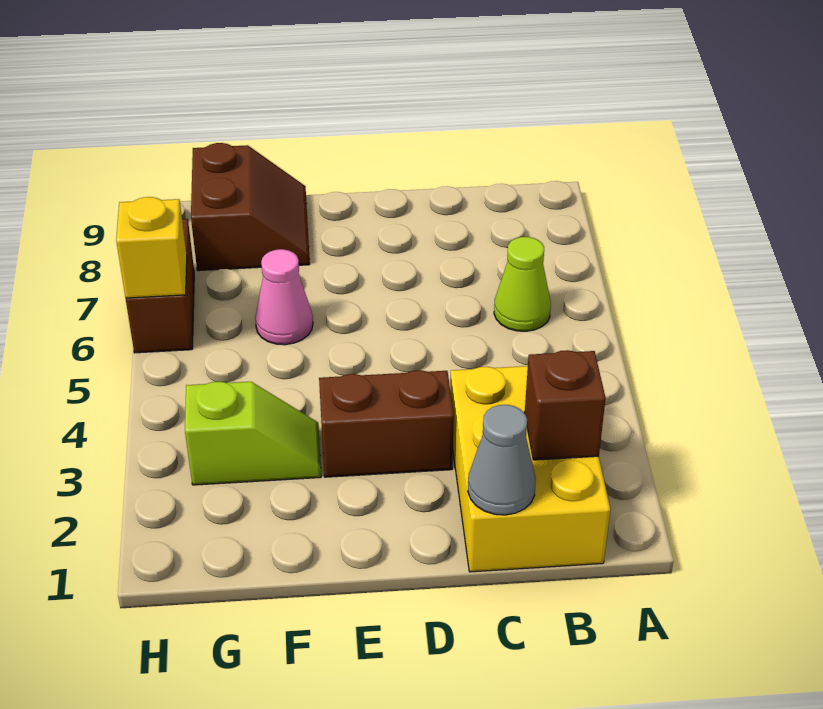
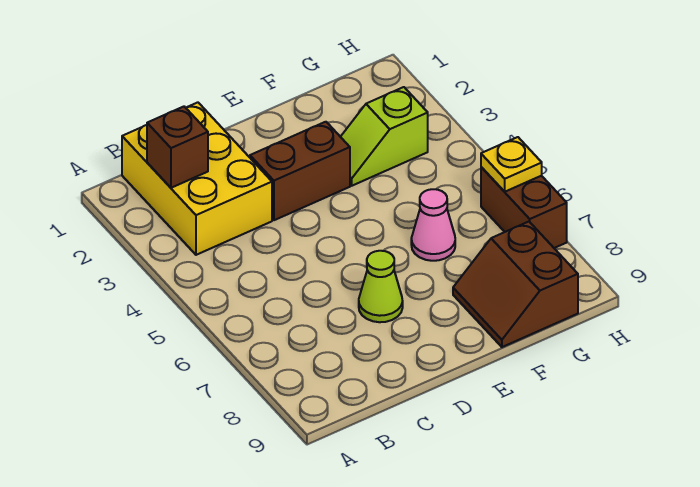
lime 1x1 cone [494,237,551,331] -> lime 1x1 cone moved to [359,251,403,322]
grey 1x1 cone [468,405,536,515] -> none
yellow 1x1 brick [116,197,187,298] -> yellow 1x1 plate [481,137,542,192]

